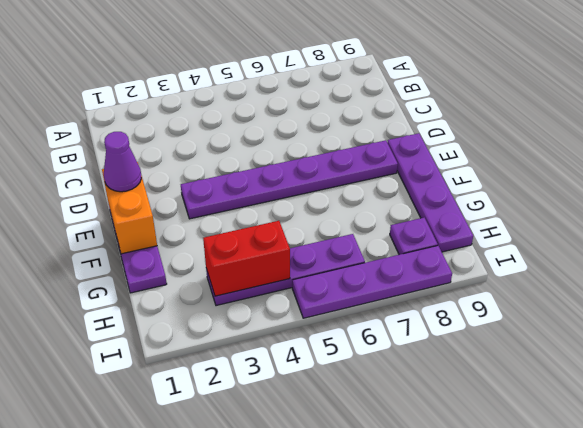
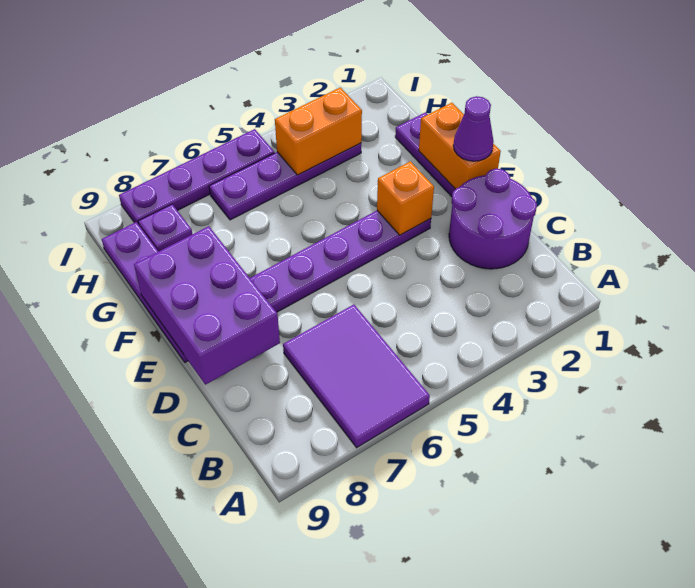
none -> purple 2x3 tile [283,305,430,448]
none -> purple 2x2 round brick [449,169,537,269]
none -> purple 2x3 brick [134,226,280,385]
none -> orange 1x1 brick [377,161,434,235]
red 1x2 brick [203,221,290,296] -> orange 1x2 brick [275,87,362,175]

